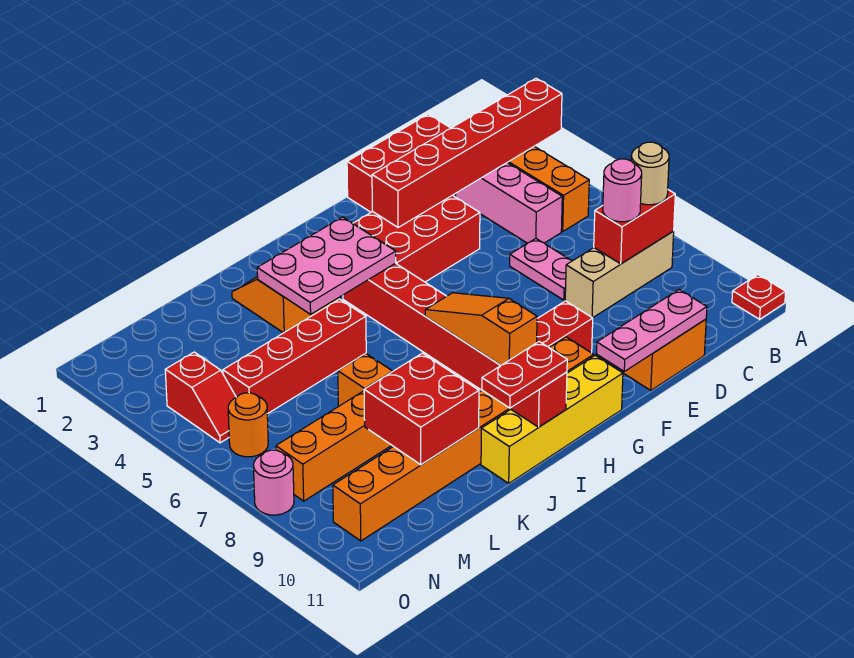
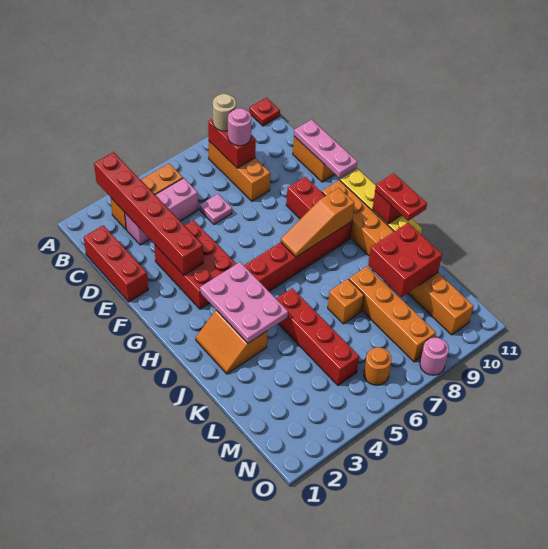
tan 1x3 brick [565,231,674,318] -> orange 1x3 brick [209,141,270,201]
pink 1x2 plate [510,239,572,300] -> pink 1x1 plate [200,194,232,224]
red 1x2 slope [165,352,236,443] -> none

